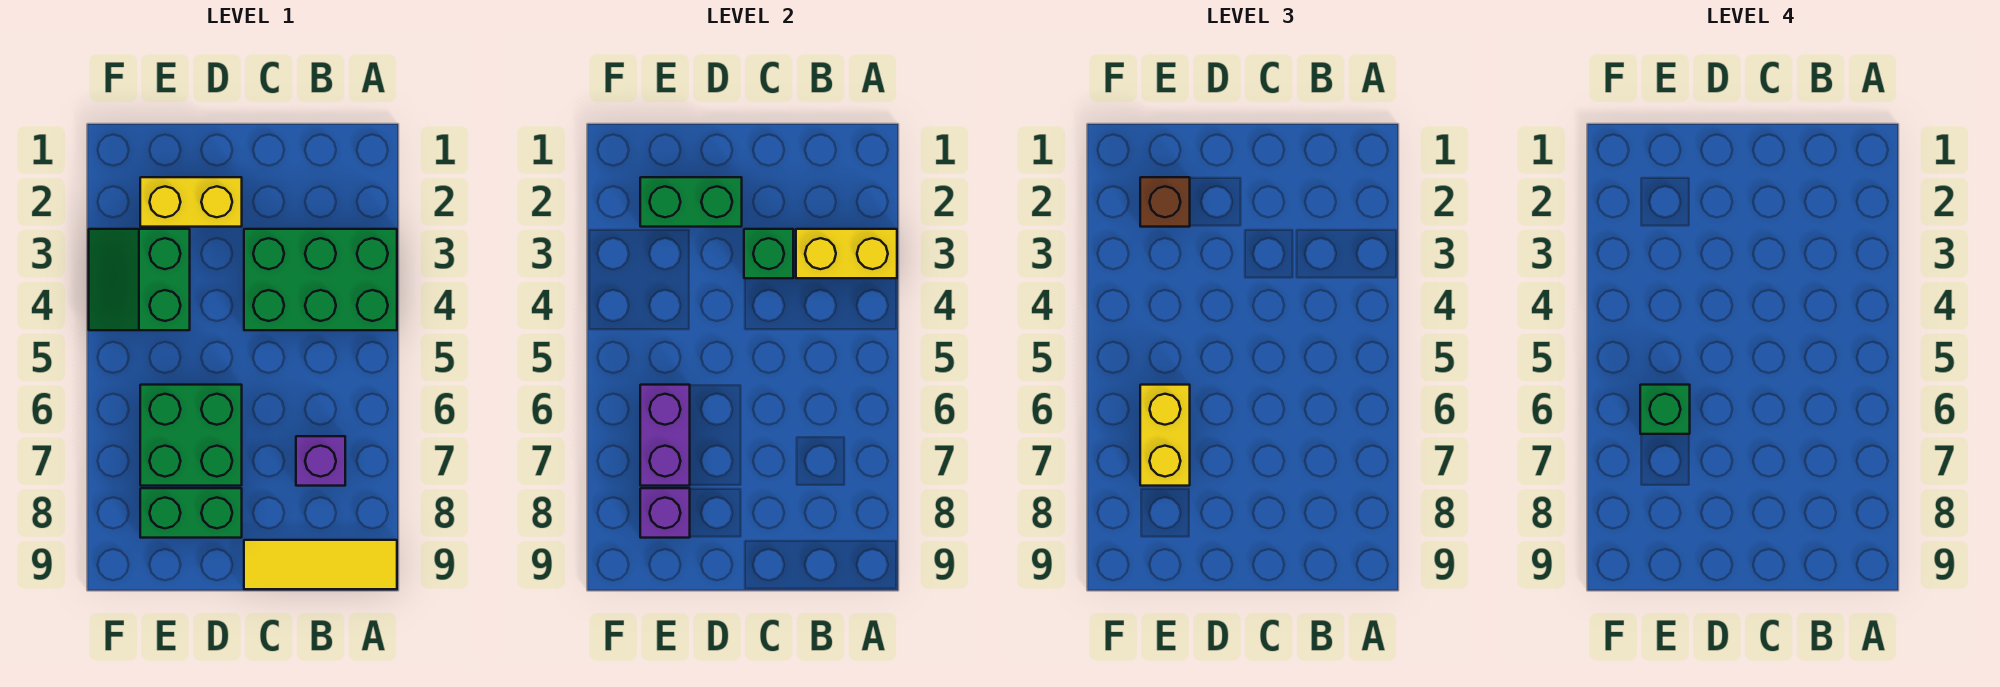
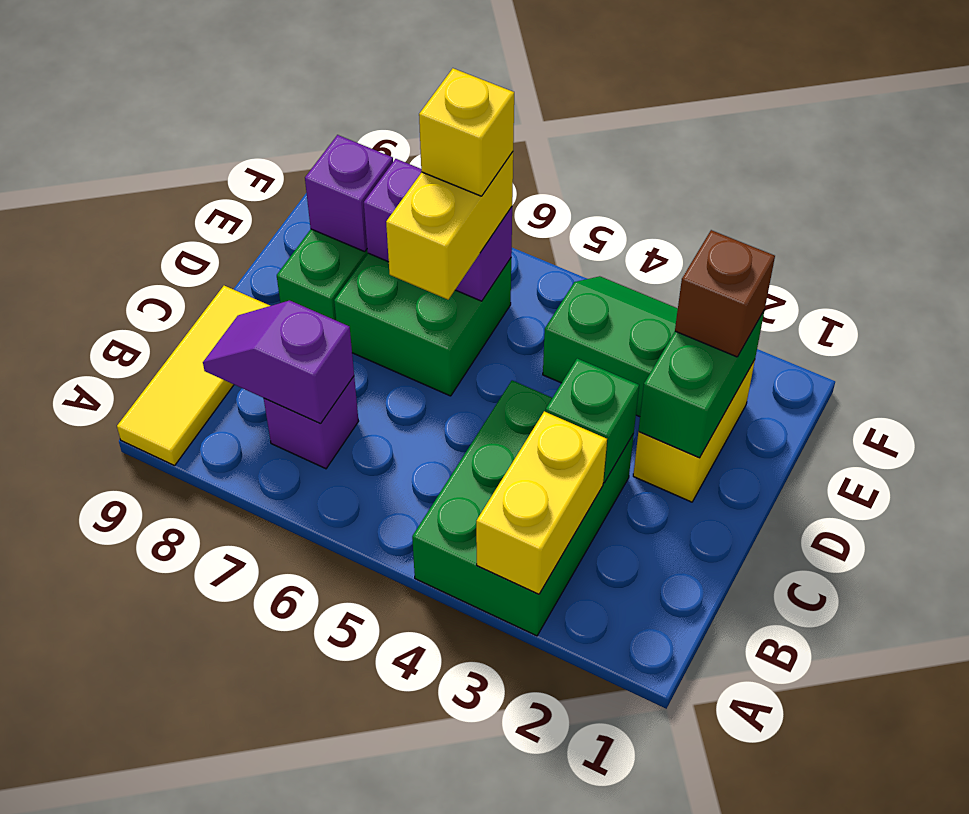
none -> purple 1x2 slope [203,301,354,424]
yellow 1x2 brick [1140,385,1190,486] -> yellow 1x2 brick turned to [386,152,513,300]
green 1x1 brick [1640,385,1690,434] -> yellow 1x1 brick [419,68,514,196]

